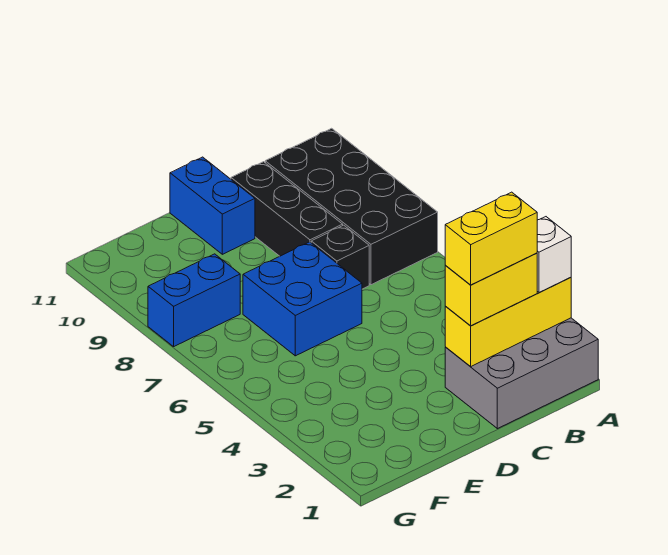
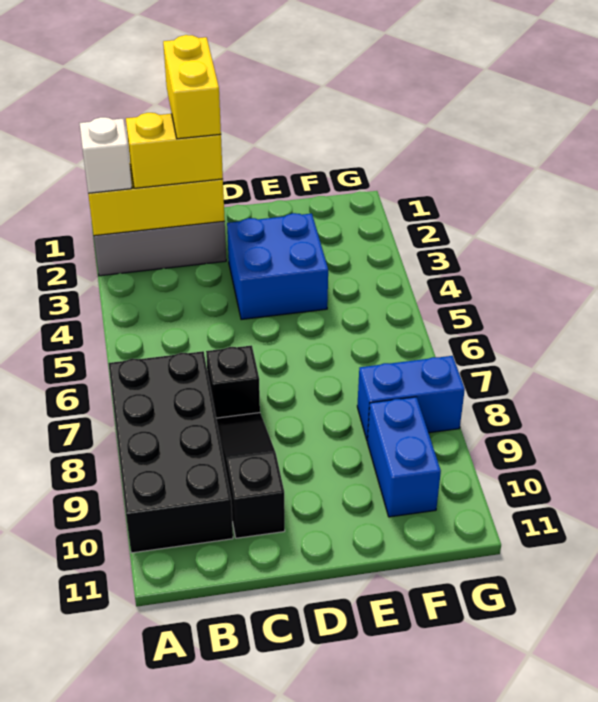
yellow 1x2 brick [445,192,537,285] -> yellow 1x2 brick turned to [163,35,221,139]
black 1x3 brick [231,162,343,256] -> black 1x3 slope [216,413,285,538]
blue 2x2 brick [243,242,362,356] -> blue 2x2 brick moved to [227,213,328,320]
blue 1x2 brick [170,157,255,254] -> blue 1x2 brick moved to [367,397,441,517]

